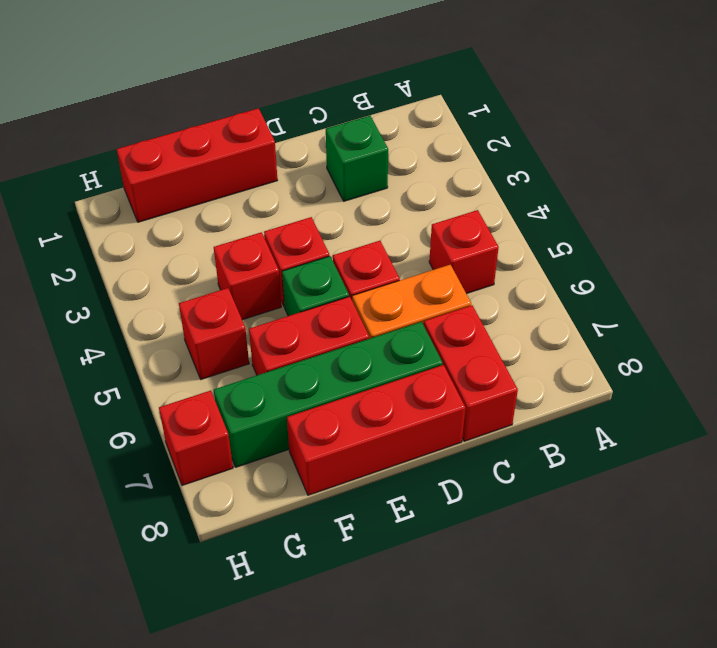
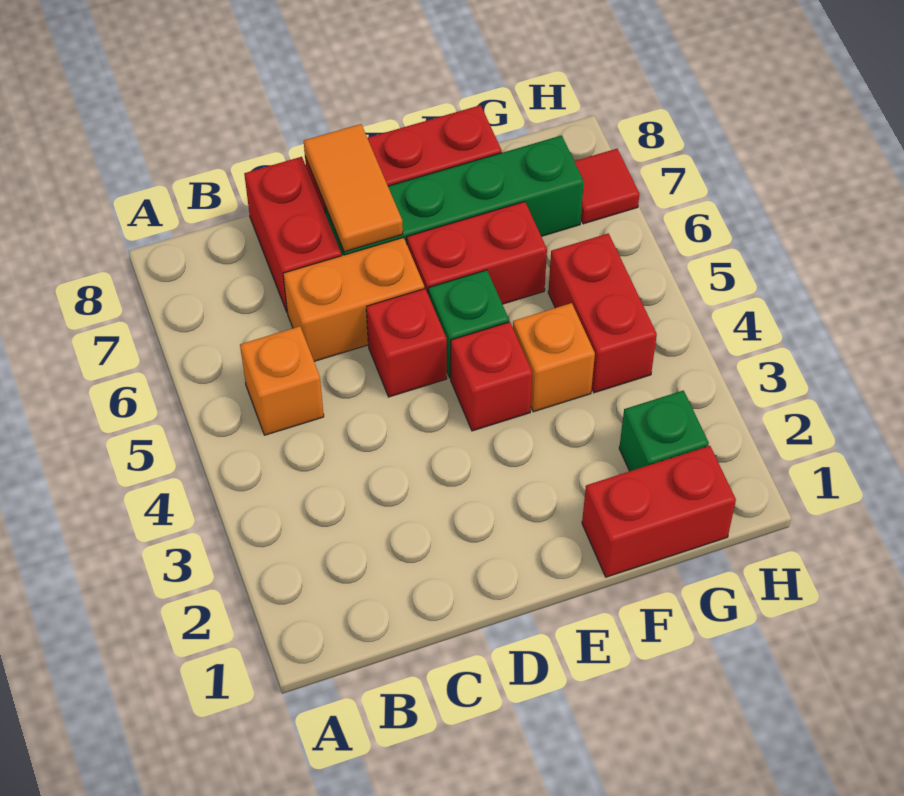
red 1x1 brick [429,210,499,294] -> orange 1x1 brick [240,326,324,435]
green 1x1 brick [326,116,388,201] -> green 1x1 brick moved to [619,390,709,471]
none -> orange 1x2 tile [304,124,403,252]
red 1x3 brick [117,108,278,222] -> red 1x2 brick [582,446,736,577]
red 1x1 brick [214,232,281,320] -> orange 1x1 brick [513,303,595,412]
red 1x1 brick [179,288,249,379] -> red 1x2 brick [548,233,657,393]
red 1x1 brick [159,391,233,485] -> red 1x1 tile [574,149,639,224]

